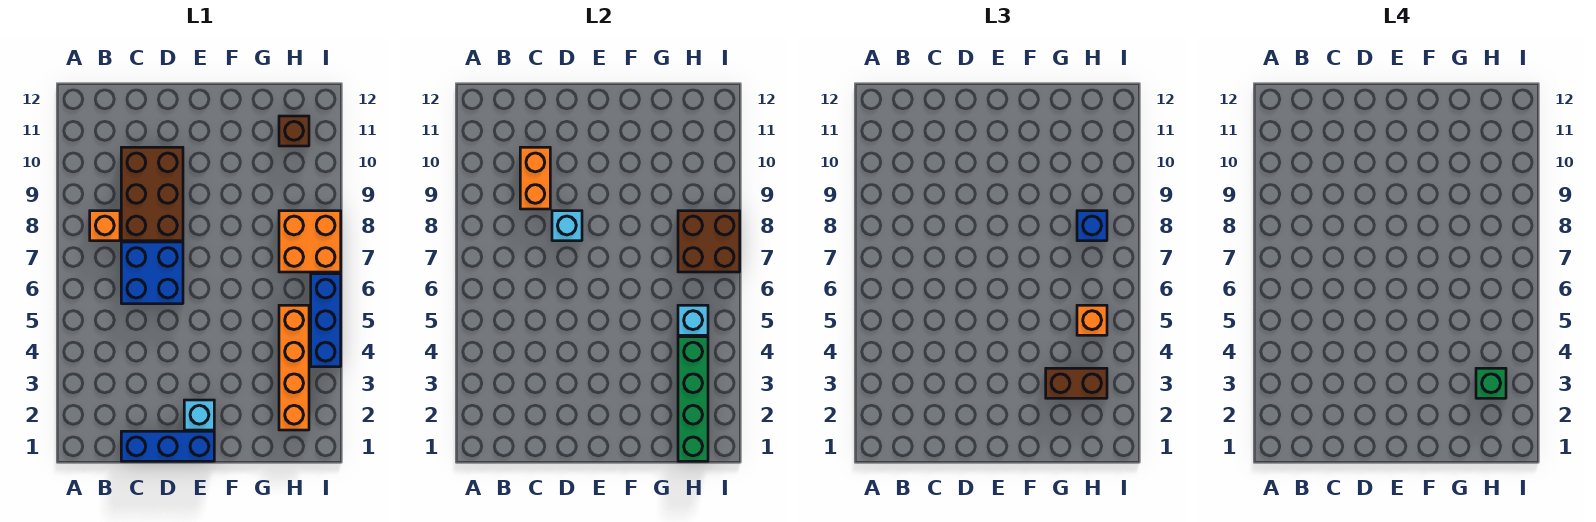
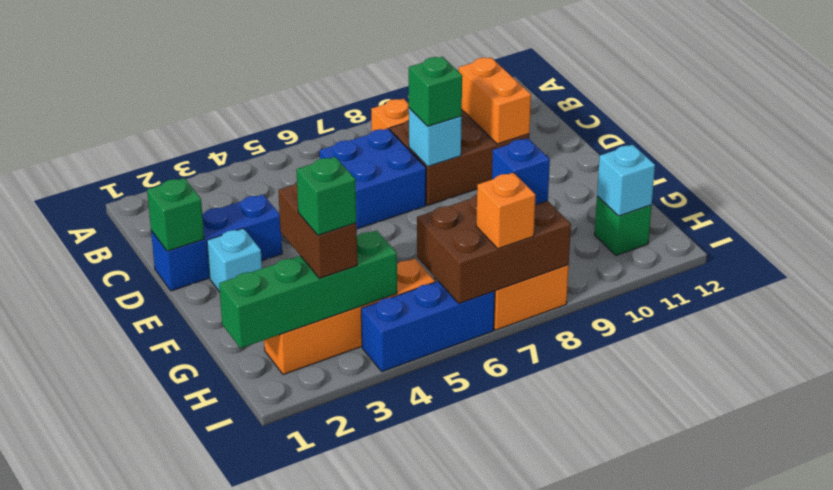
blue 1x3 brick [121,431,214,461] -> blue 1x3 brick turned to [151,195,282,291]
orange 1x2 brick [520,147,550,209] -> orange 1x2 brick turned to [459,57,531,144]
none -> green 1x1 brick [147,178,204,251]
none -> green 1x1 brick [409,57,462,126]
cyan 1x1 brick [678,305,708,335] -> cyan 1x1 brick moved to [597,145,655,216]
orange 1x1 brick [1077,305,1107,335] -> orange 1x1 brick moved to [476,173,536,249]
brown 2x2 brick [678,211,740,272] -> brown 2x3 brick [417,195,571,303]
brown 1x1 brick [279,116,309,146] -> green 1x1 brick [594,196,652,255]

